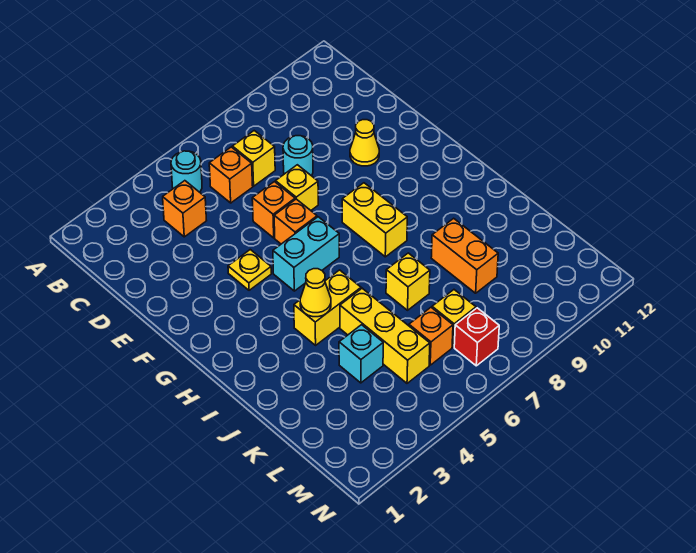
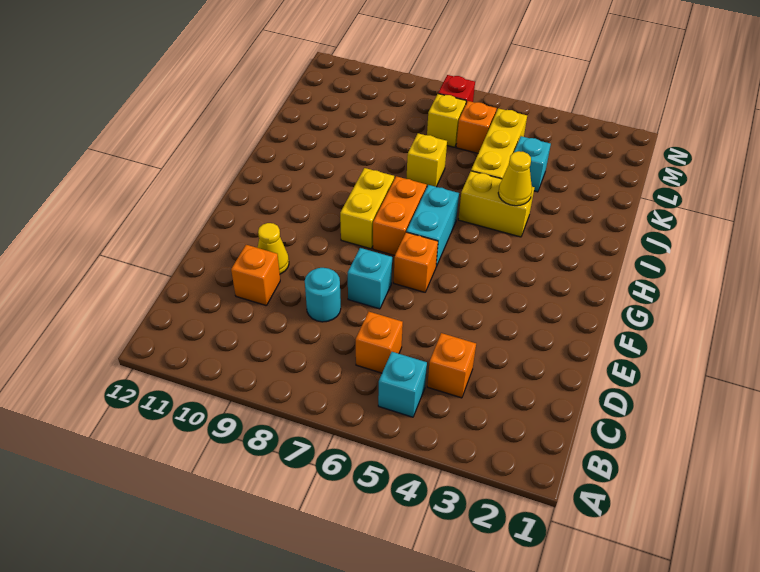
cyan 1x1 round brick [171,151,202,192] -> cyan 1x1 brick [378,352,427,417]
yellow 1x1 brick [232,131,275,186] -> none
orange 1x1 brick [252,182,295,238] -> orange 1x1 brick moved to [231,245,280,306]
yellow 1x1 brick [276,165,318,210] -> cyan 1x1 brick [348,248,392,309]
yellow 1x1 plate [228,250,271,290] -> none
cyan 1x2 brick [273,217,339,291] -> cyan 1x2 brick turned to [406,185,459,267]
orange 1x2 brick [431,218,498,293] -> orange 1x2 brick moved to [373,176,427,256]

